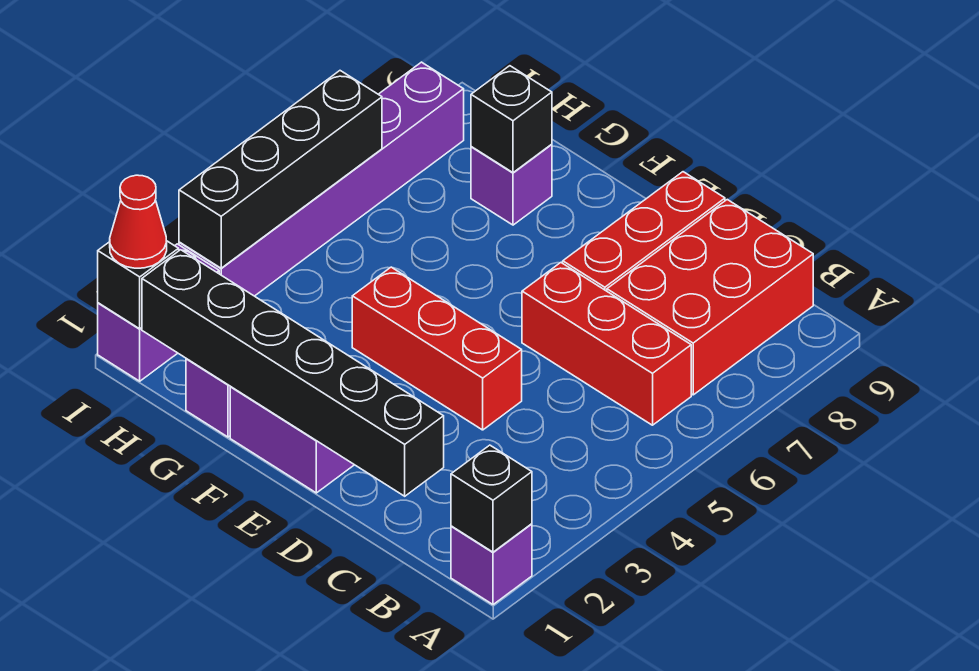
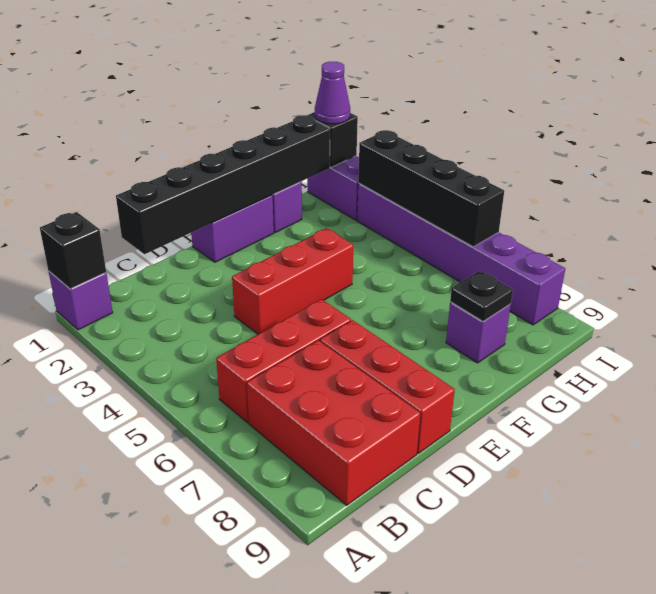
black 1x1 brick [471,66,552,173] -> black 1x1 plate [450,271,513,322]
red 1x1 cone [110,175,167,268] -> purple 1x1 cone [315,62,350,124]

